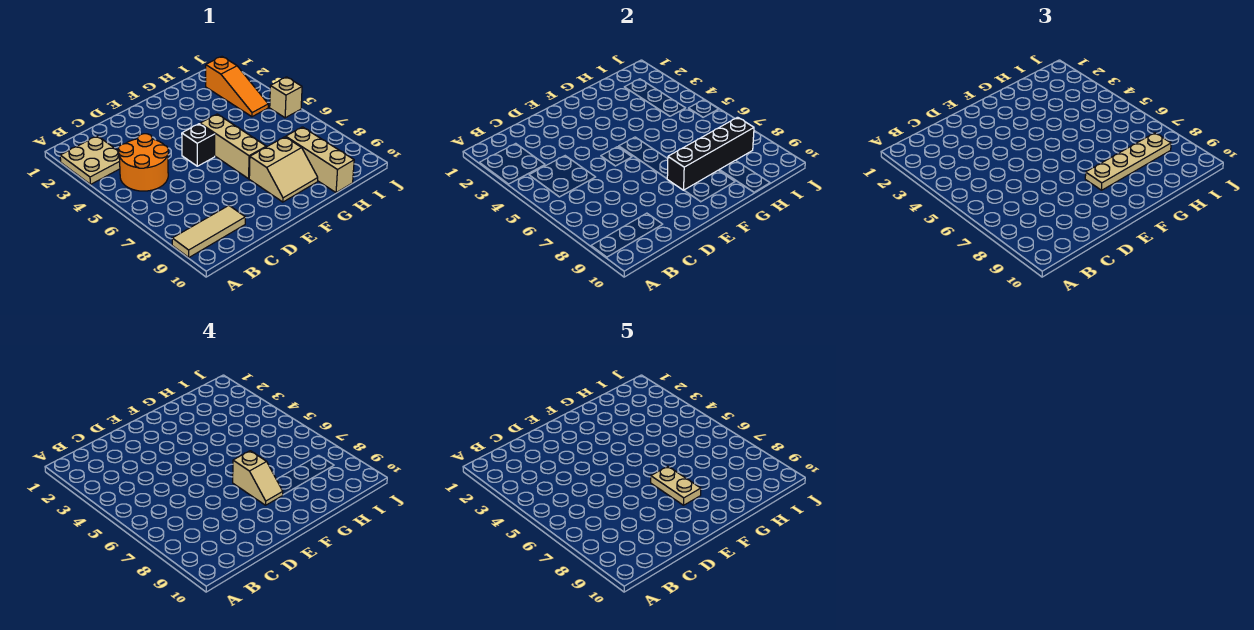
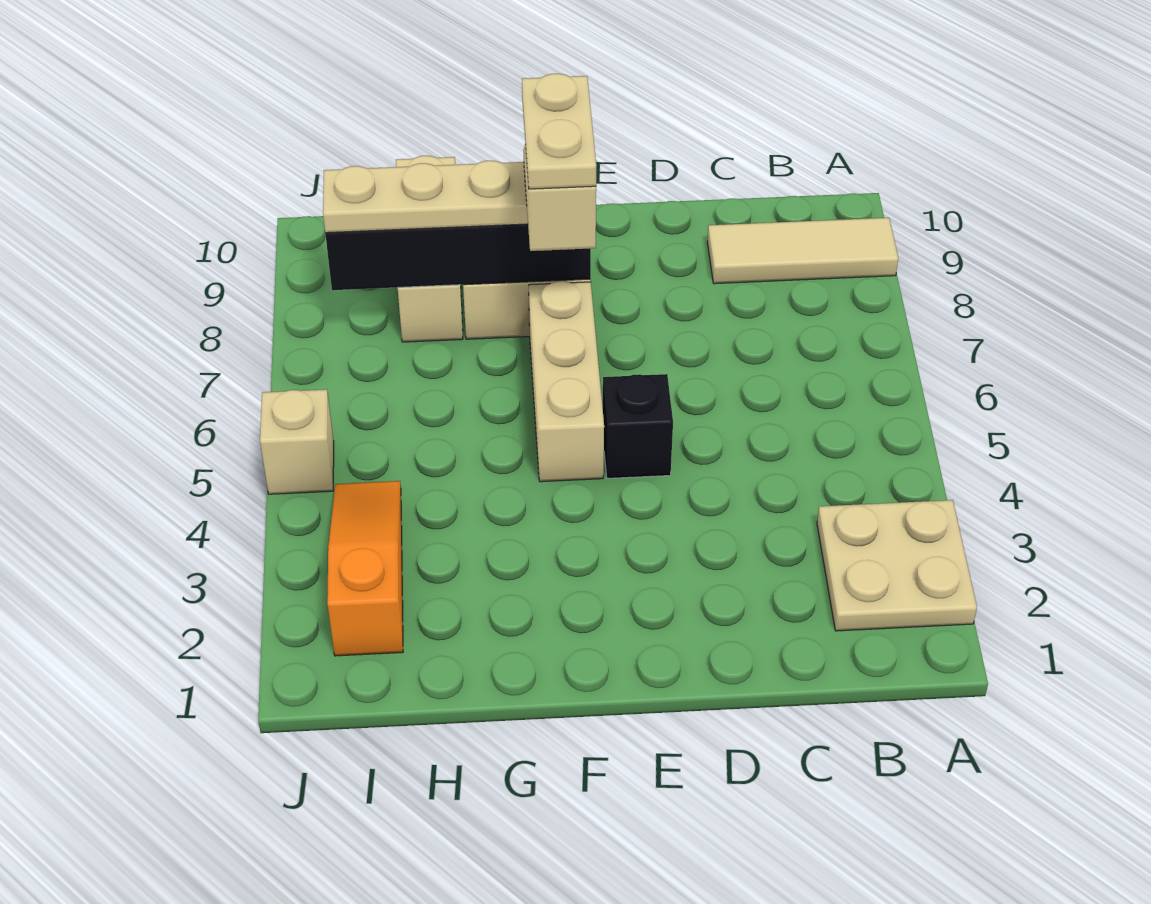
orange 2x2 round brick [118,134,168,191] -> none

